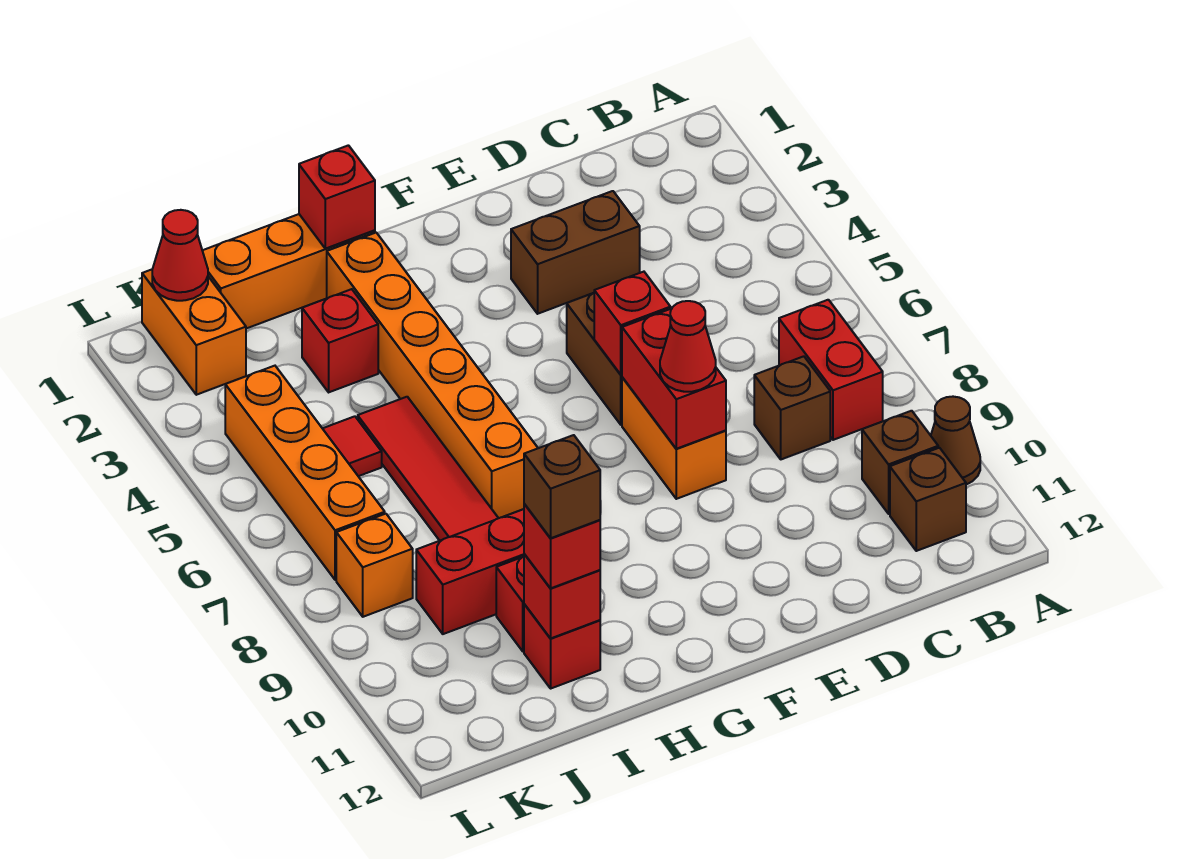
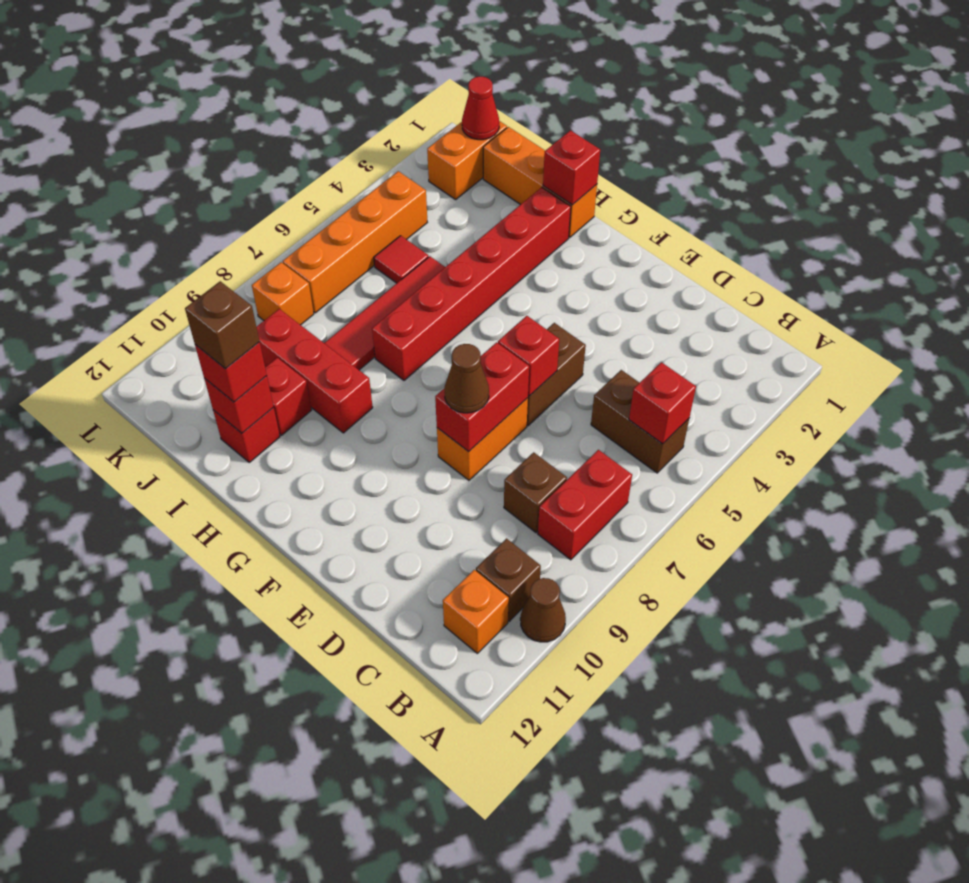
brown 1x1 brick [890,448,966,551] -> orange 1x1 brick [443,570,509,653]
brown 1x2 brick [511,191,640,314] -> brown 1x2 brick moved to [591,370,689,473]
red 1x1 cone [660,301,716,392] -> brown 1x1 cone [444,344,489,413]
orange 1x6 brick [327,233,538,518] -> red 1x6 brick [372,187,571,380]
red 1x1 brick [302,289,378,392] -> red 1x1 brick moved to [629,362,696,444]

